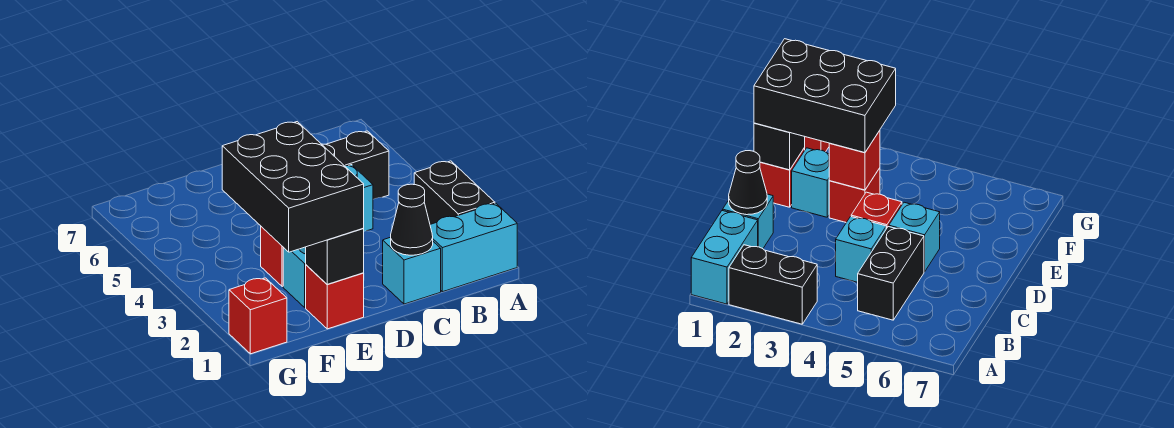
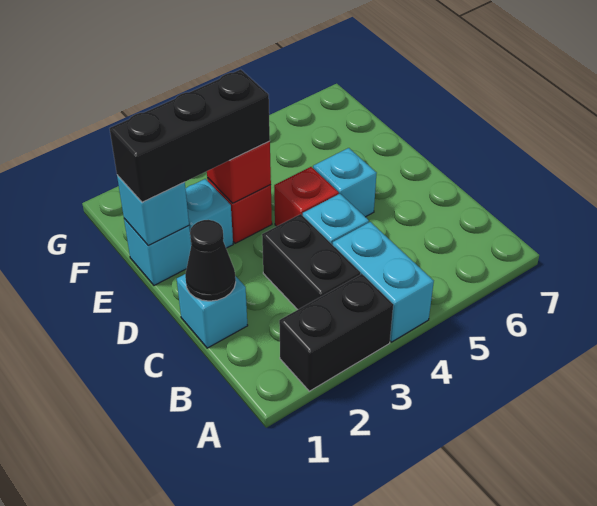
cyan 1x2 brick [430,203,517,292] -> cyan 1x2 brick moved to [333,222,434,342]
black 1x2 brick [322,131,389,199] -> black 1x2 brick moved to [262,214,360,310]
red 1x1 brick [306,265,364,329] -> cyan 1x1 brick [124,219,191,285]
black 1x1 brick [306,229,364,284] -> cyan 1x1 brick [117,175,189,246]
black 2x3 brick [222,122,364,252] -> black 1x3 brick [109,69,270,202]
red 1x1 brick [229,278,287,354] -> none

